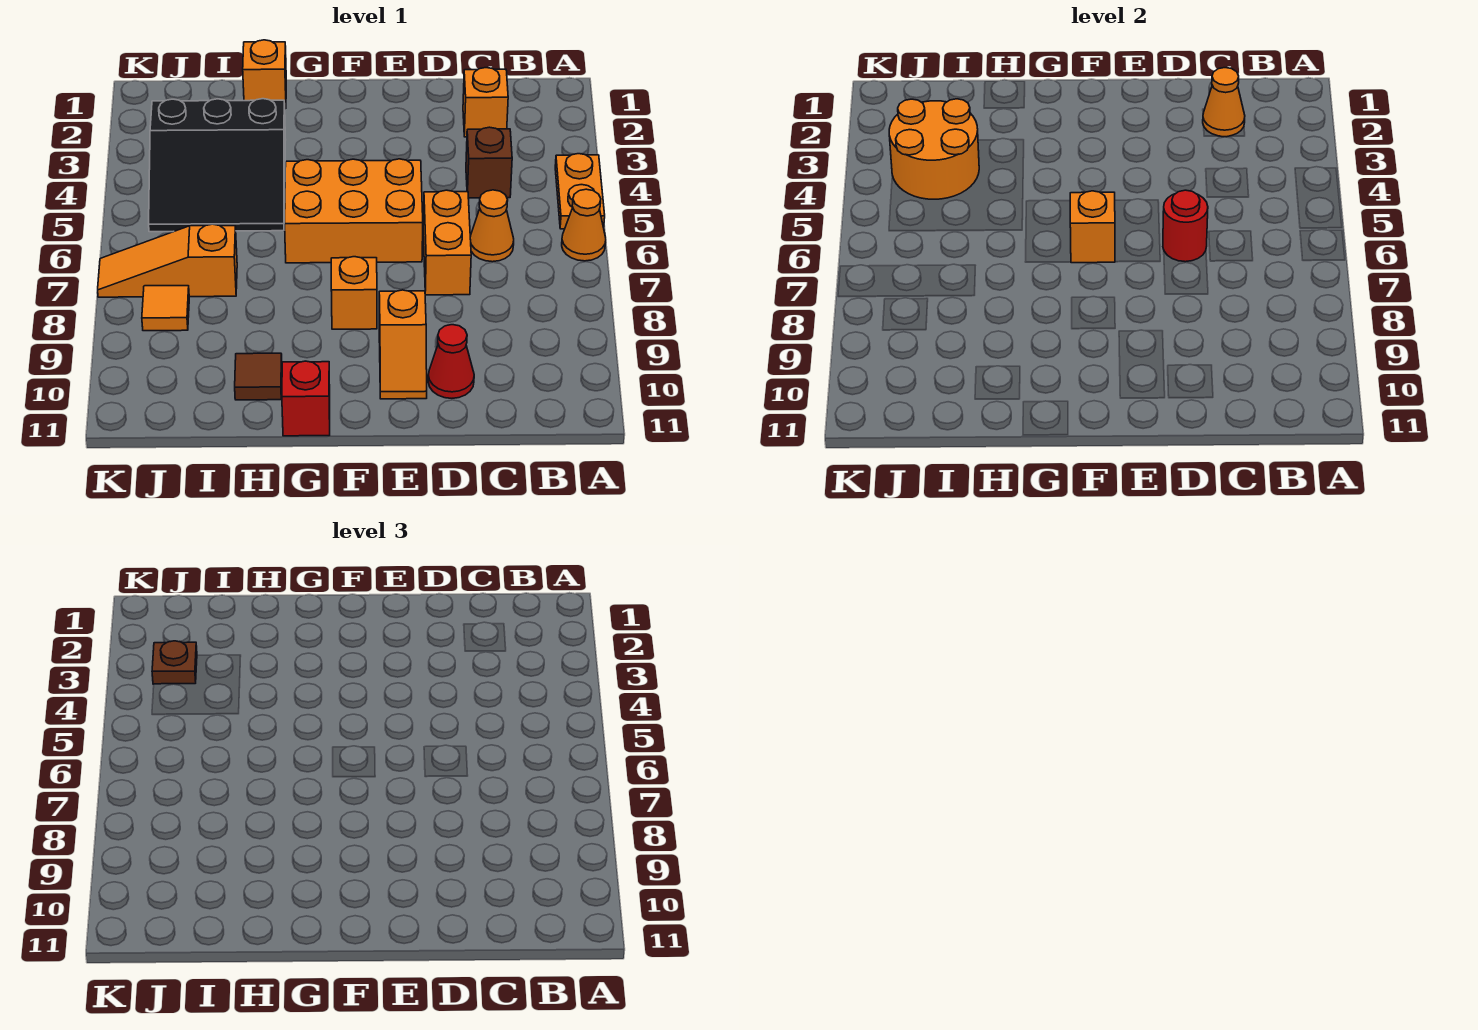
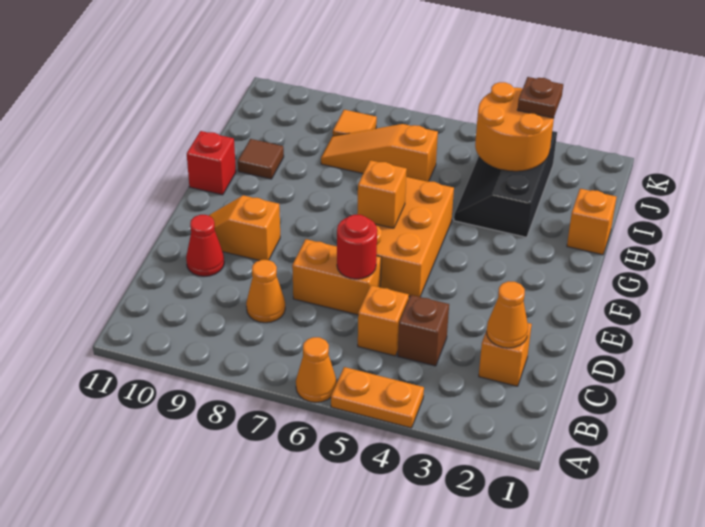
orange 1x1 cone [470,190,514,262] -> orange 1x1 cone moved to [246,260,285,323]
orange 1x1 brick [331,257,377,329] -> orange 1x1 brick moved to [358,285,409,356]
black 3x3 slope [149,99,286,232] -> black 2x3 slope [454,131,557,237]
orange 1x3 slope [98,224,237,297] -> orange 1x3 slope turned to [321,124,438,182]

